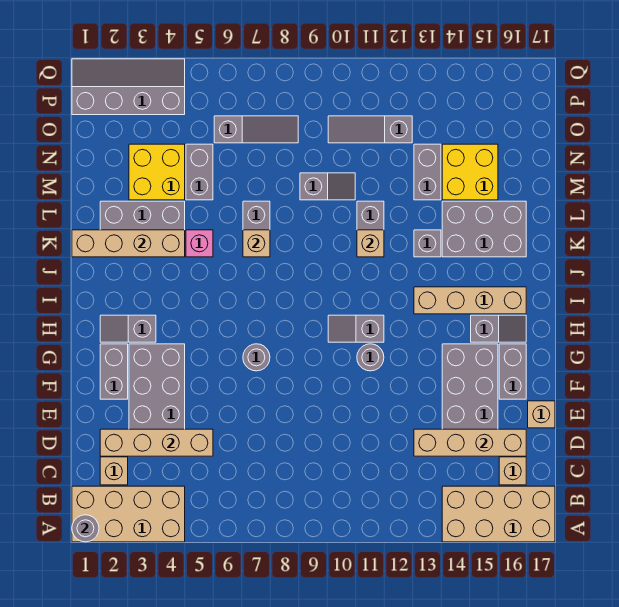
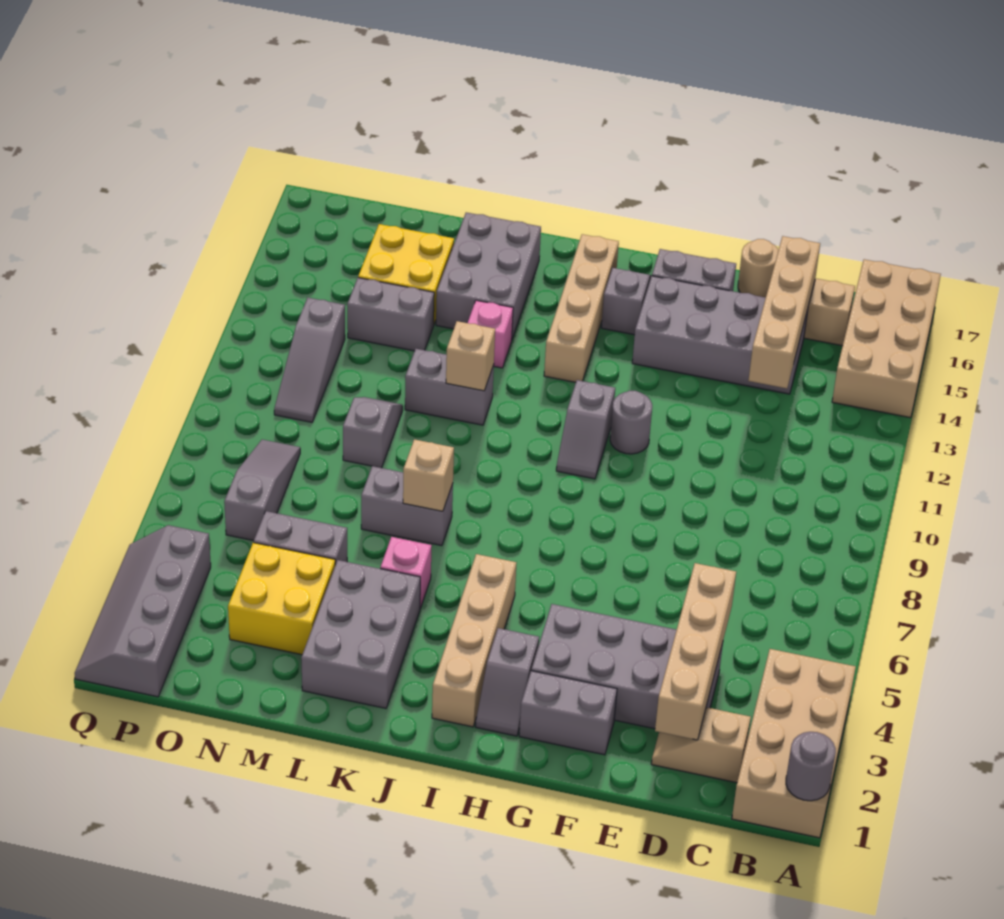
tan 1x1 brick [528,401,555,428] -> tan 1x1 round brick [738,239,779,297]
grey 1x1 round brick [243,344,270,371] -> none
tan 1x4 brick [72,230,185,257] -> tan 1x4 brick moved to [432,554,516,727]
grey 1x1 brick [414,230,441,257] -> pink 1x1 brick [468,300,513,368]

